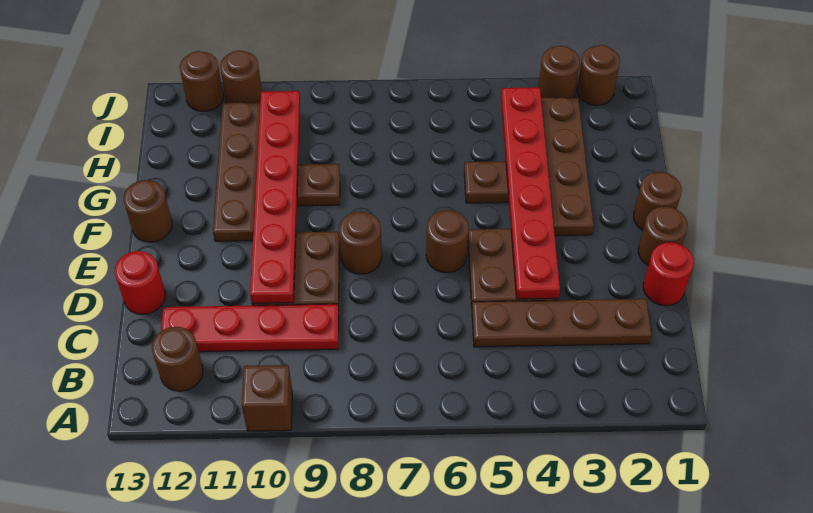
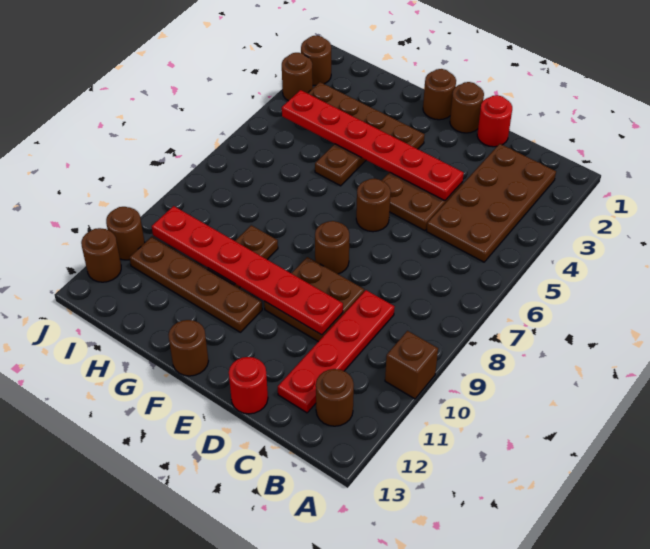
brown 1x4 plate [472,299,652,347] -> brown 2x4 plate [427,144,556,262]

